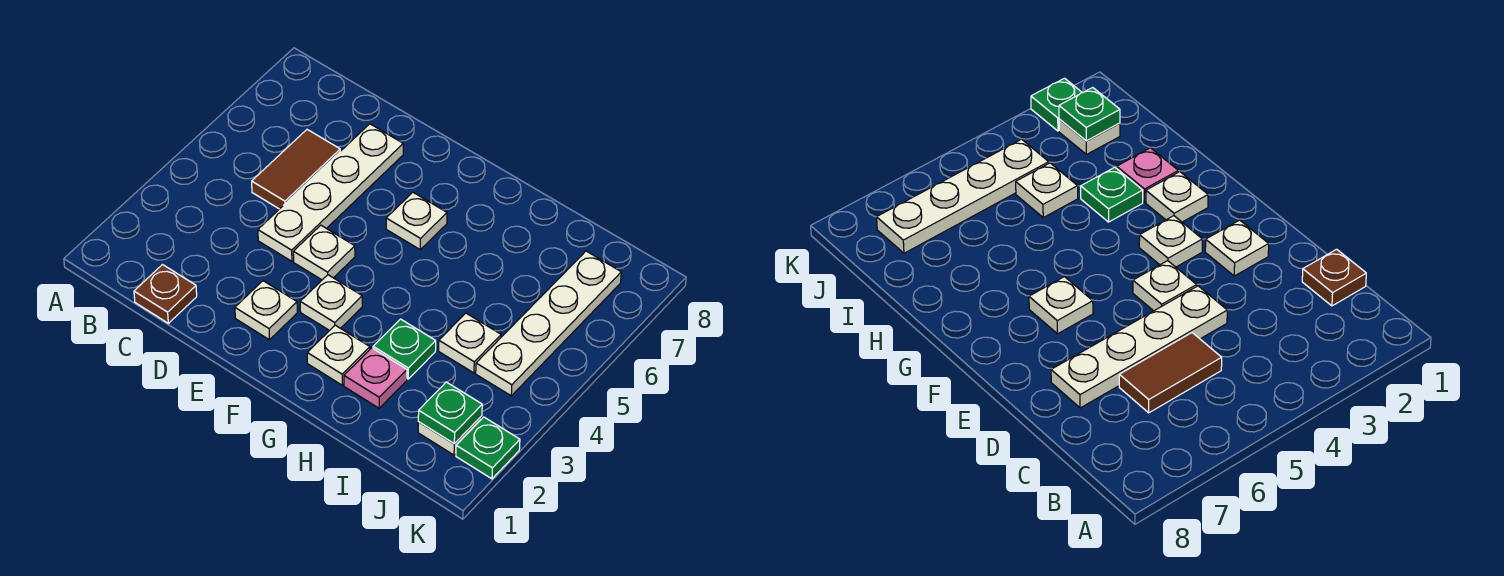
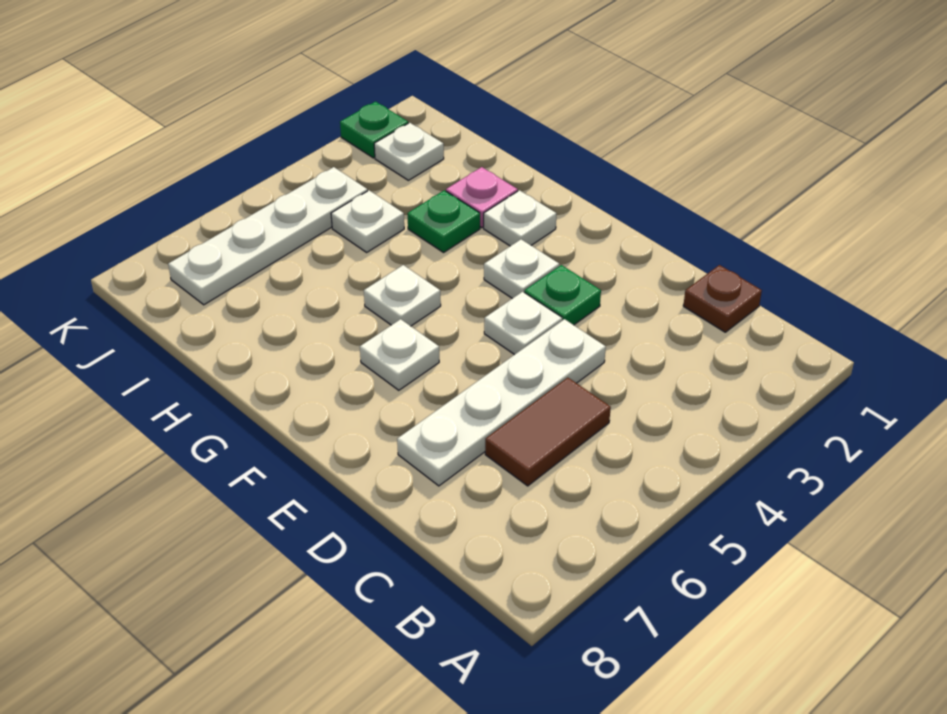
white 1x1 plate [235,281,297,340] -> white 1x1 plate moved to [364,265,441,326]
green 1x1 plate [418,382,482,444] -> green 1x1 plate moved to [524,265,601,325]

